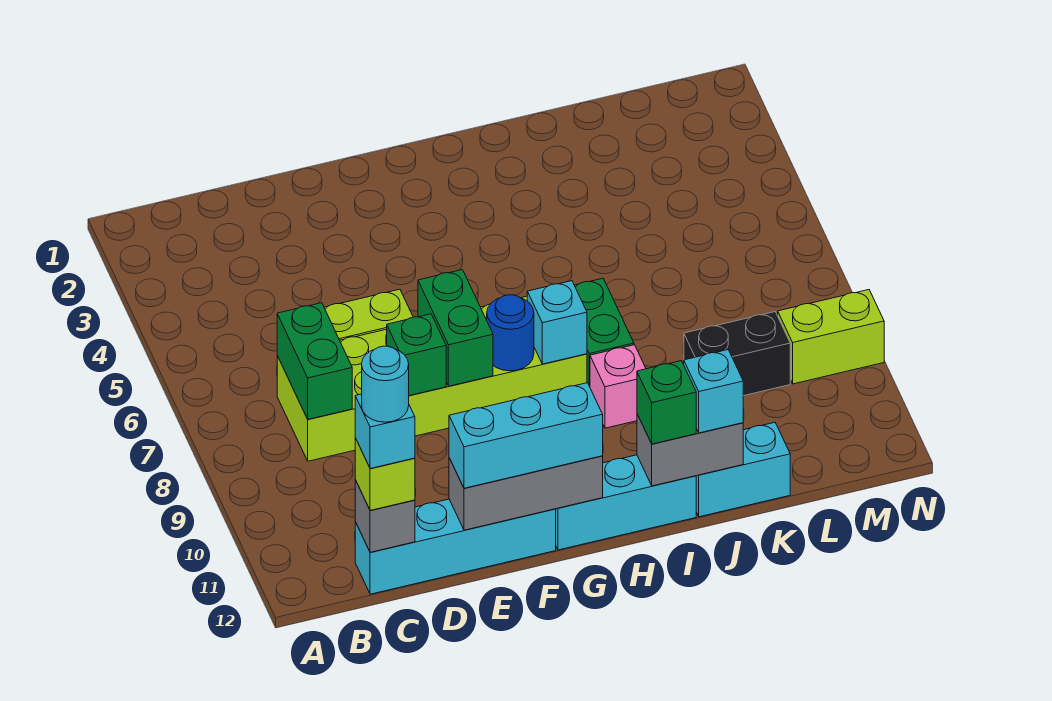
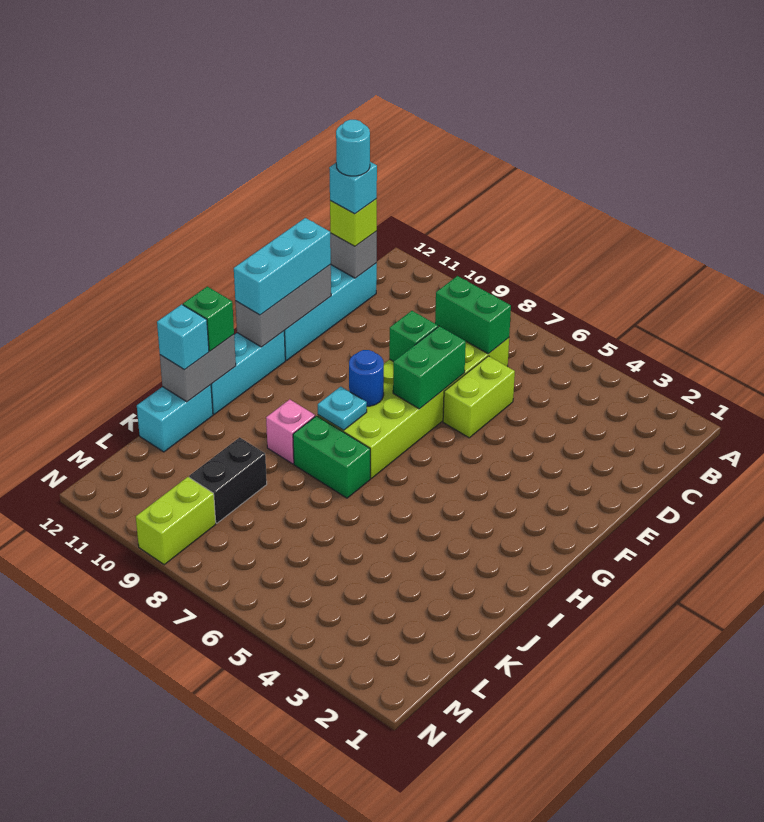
green 1x2 brick [418,270,493,386] -> green 1x2 brick turned to [393,326,466,409]
cyan 1x1 brick [527,281,587,364] -> cyan 1x1 plate [318,387,367,430]

